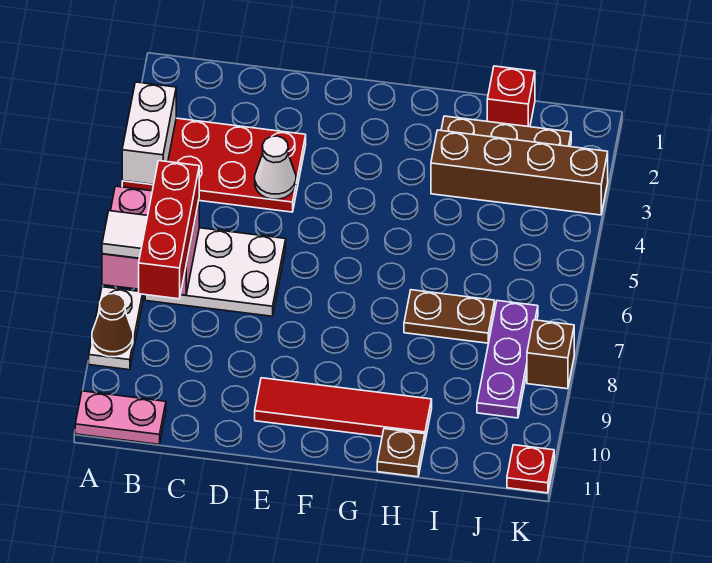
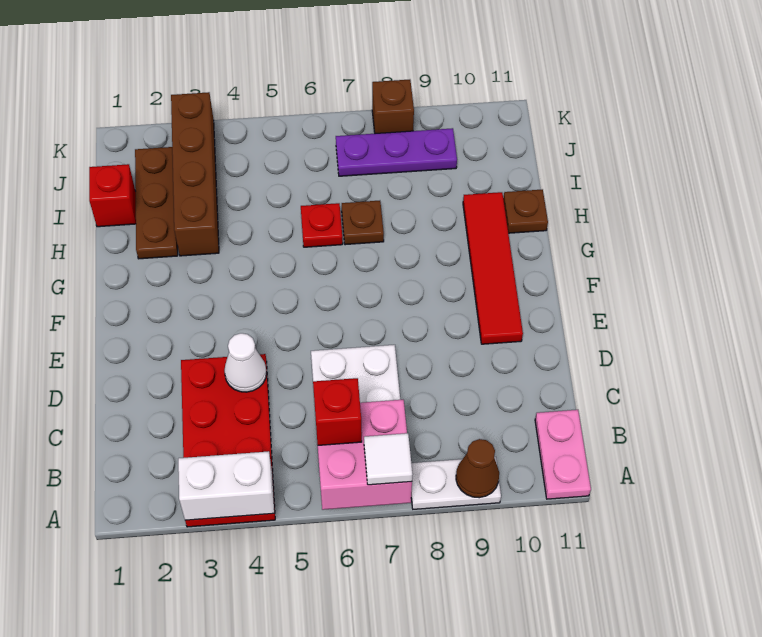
red 1x3 brick [139,161,199,299] -> red 1x1 brick [313,378,362,445]
brown 1x2 plate [404,290,495,343] -> brown 1x1 plate [342,201,384,245]
red 1x1 plate [507,445,554,493] -> red 1x1 plate moved to [301,203,343,247]

